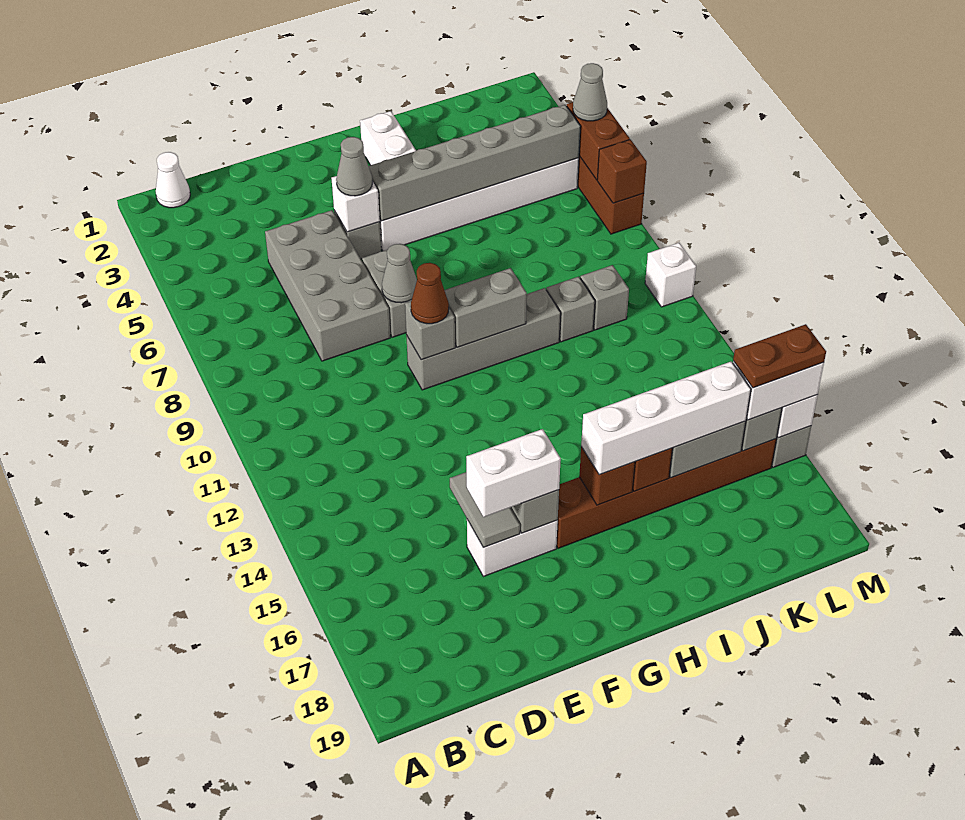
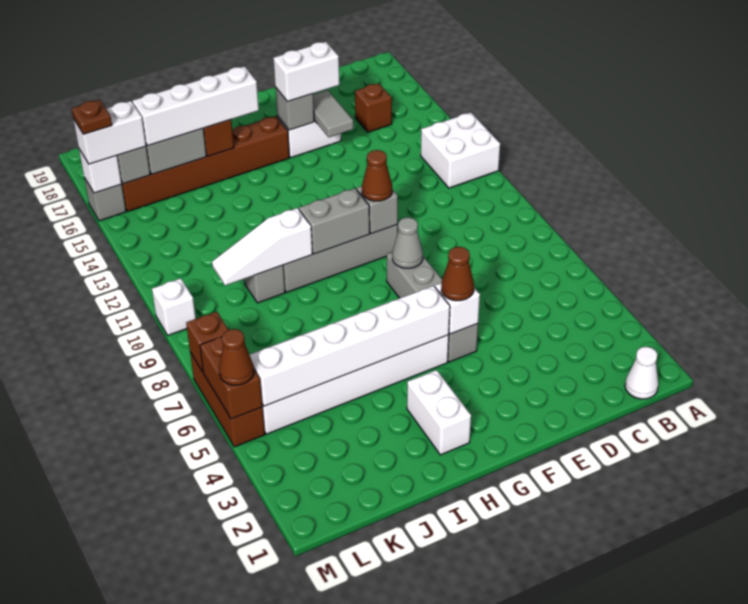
none -> white 2x2 brick [421,112,500,188]
grey 2x4 brick [265,210,390,361] -> none
grey 1x1 cone [336,137,372,196] -> brown 1x1 cone [441,247,474,301]
grey 1x6 brick [369,105,581,221] -> white 1x6 brick [249,286,450,406]
brown 1x1 brick [579,447,635,505] -> brown 1x1 brick moved to [355,83,392,132]
none -> white 1x3 slope [212,208,312,286]
grey 1x1 brick [580,265,629,330] -> none
brown 1x2 plate [733,324,826,388] -> brown 1x1 plate [71,100,112,134]
grey 1x1 cone [573,63,607,121] -> brown 1x1 cone [219,329,254,385]

